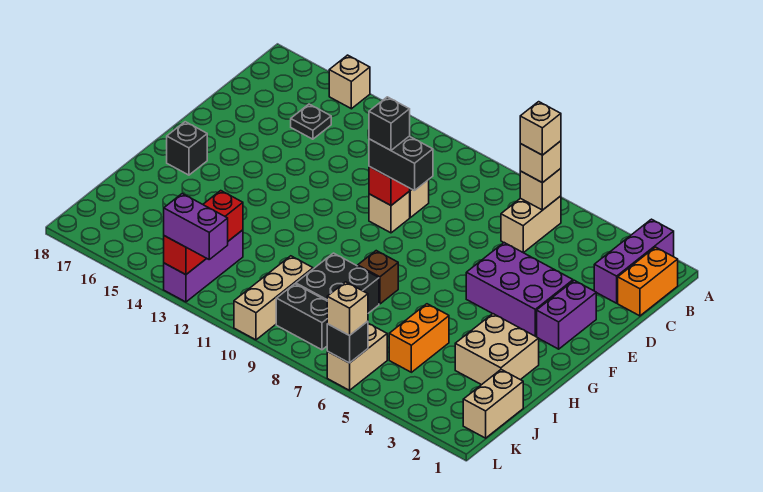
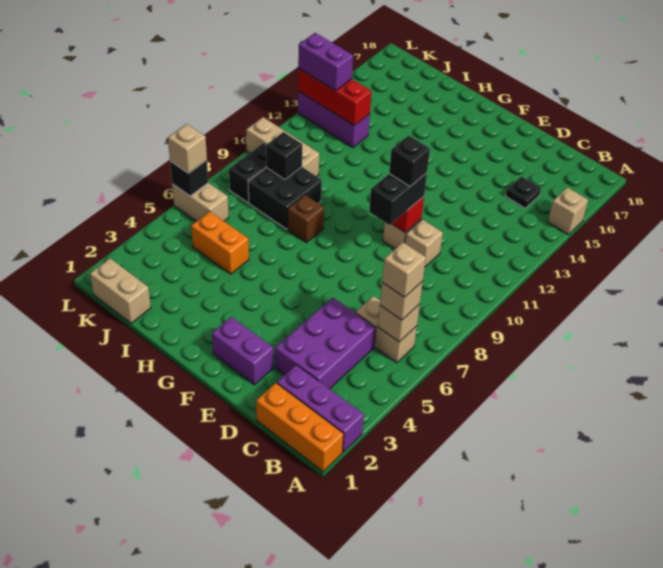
orange 1x2 brick [618,247,678,316] -> orange 1x3 brick [256,383,344,472]
purple 2x3 brick [466,243,573,336] -> purple 2x3 brick moved to [275,298,376,389]
black 1x1 brick [167,122,207,175] -> black 1x1 brick moved to [266,132,302,180]
tan 2x2 brick [455,314,539,385] -> none
purple 1x2 brick [164,194,228,259] -> purple 1x2 brick turned to [298,33,353,91]

